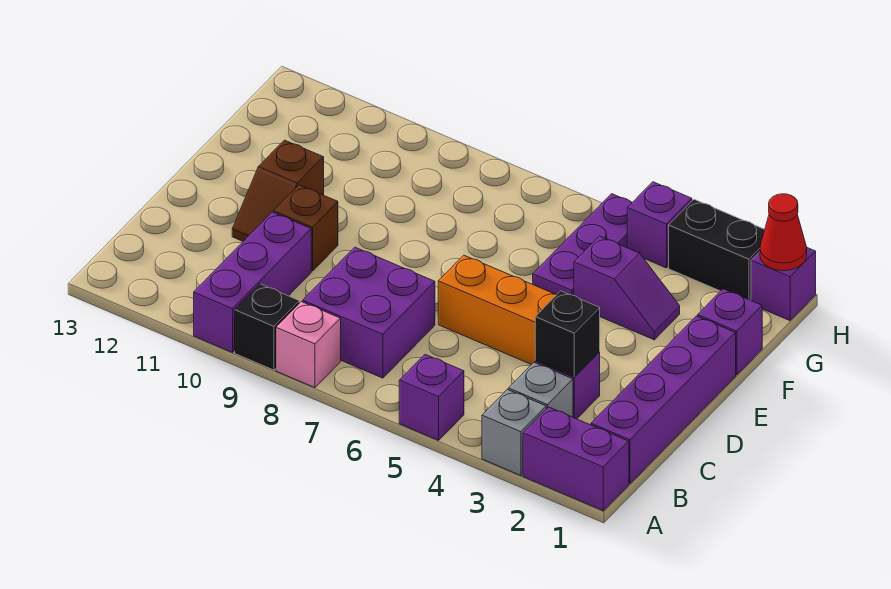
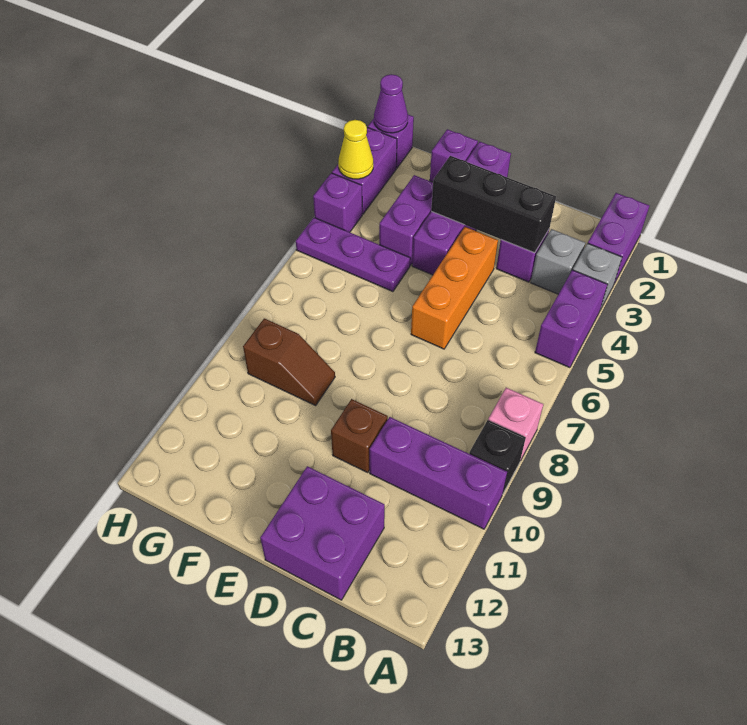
purple 1x1 brick [399,354,464,440] -> purple 1x2 brick [535,270,608,368]
purple 1x4 brick [591,316,736,484] -> purple 1x4 brick turned to [412,142,511,275]
purple 2x2 brick [303,247,435,378] -> purple 2x2 brick moved to [260,466,385,600]
black 1x1 brick [535,291,600,377] -> black 1x3 brick [431,156,556,253]
brown 1x2 slope [232,140,324,241] -> brown 1x2 slope moved to [243,318,335,406]
purple 1x2 slope [574,236,680,340] -> purple 1x2 brick [379,175,433,266]
red 1x1 cone [760,194,807,271] -> purple 1x1 cone [374,74,408,133]
black 1x2 brick [669,199,765,300] -> purple 1x2 brick [332,127,397,214]
none -> yellow 1x1 cone [338,120,373,179]

